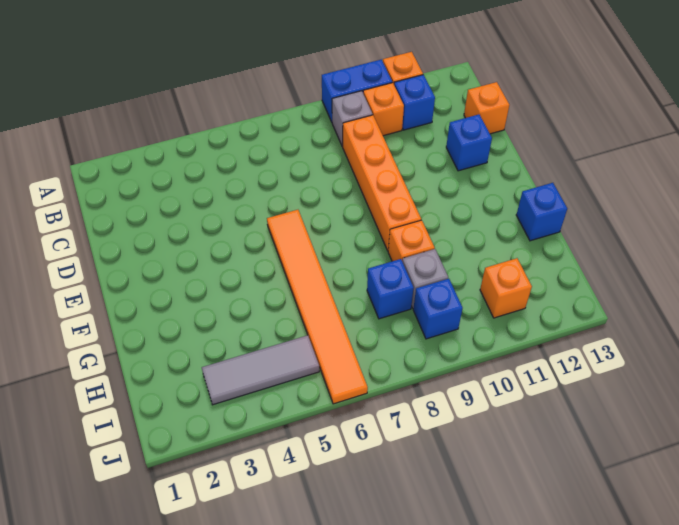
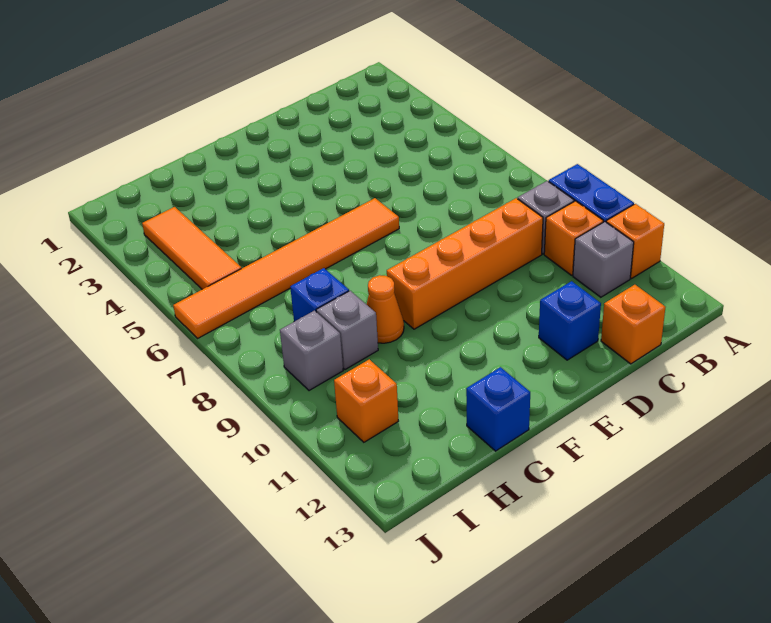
blue 1x1 brick [394,75,435,130] -> grey 1x1 brick [573,222,634,297]
orange 1x1 brick [388,220,435,261] -> orange 1x1 cone [367,275,404,343]
grey 1x3 tile [202,335,319,405] -> orange 1x3 tile [142,207,241,289]
blue 1x1 brick [413,279,463,339] -> grey 1x1 brick [280,311,343,391]

